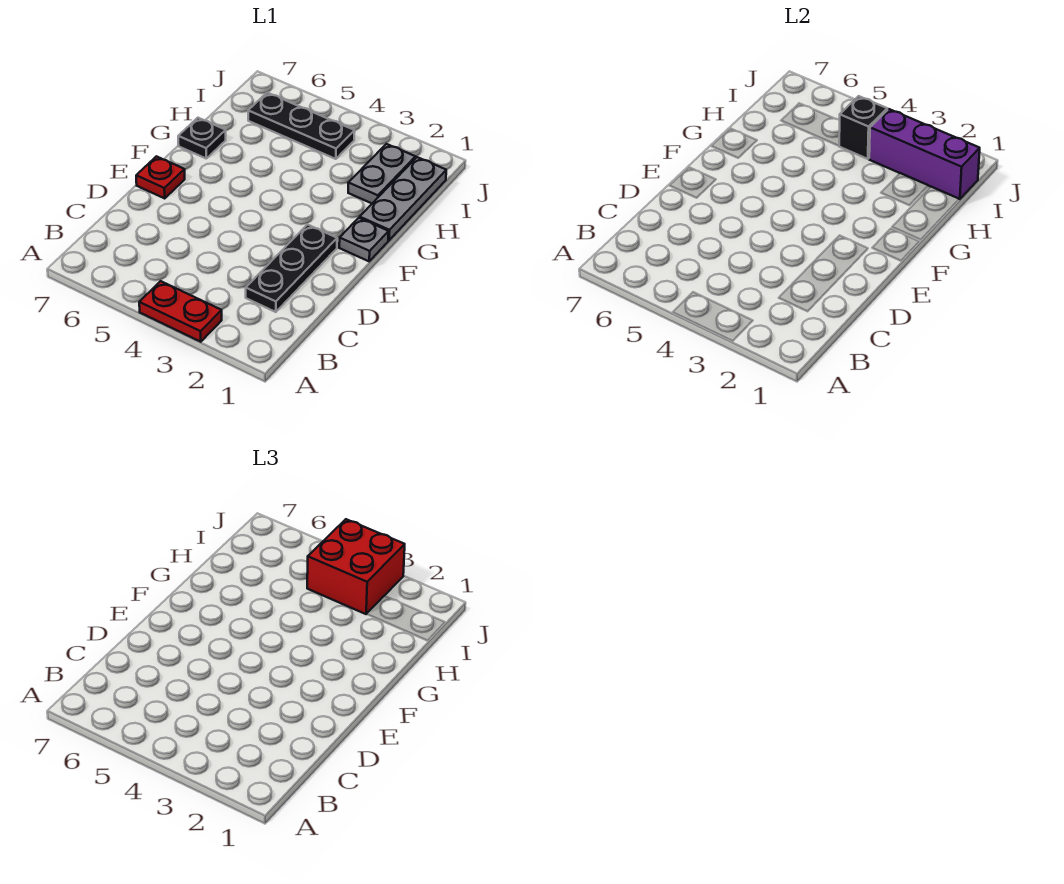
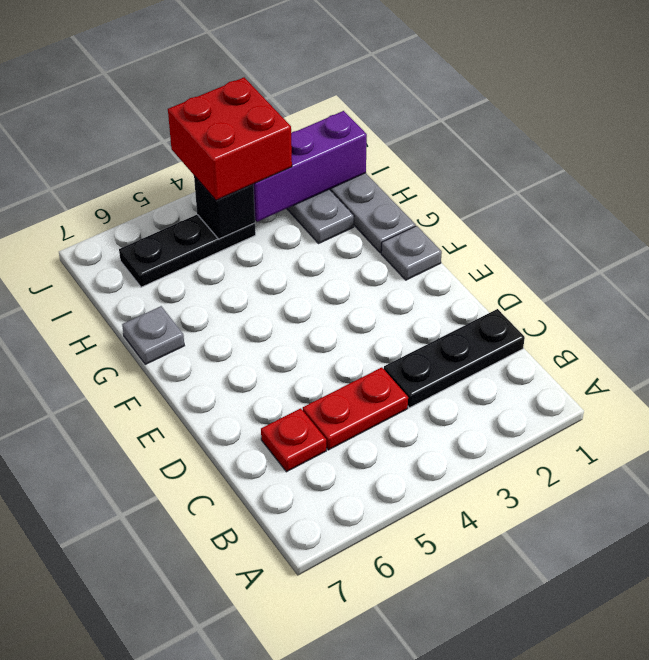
red 1x2 plate [139,281,222,342] -> red 1x2 plate moved to [303,367,408,450]
black 1x3 plate [246,225,337,312] -> black 1x3 plate turned to [384,309,525,408]
red 1x1 plate [136,156,185,198] -> red 1x1 plate moved to [261,408,326,472]
black 1x1 plate [178,118,226,158] -> grey 1x1 plate [122,306,184,364]

